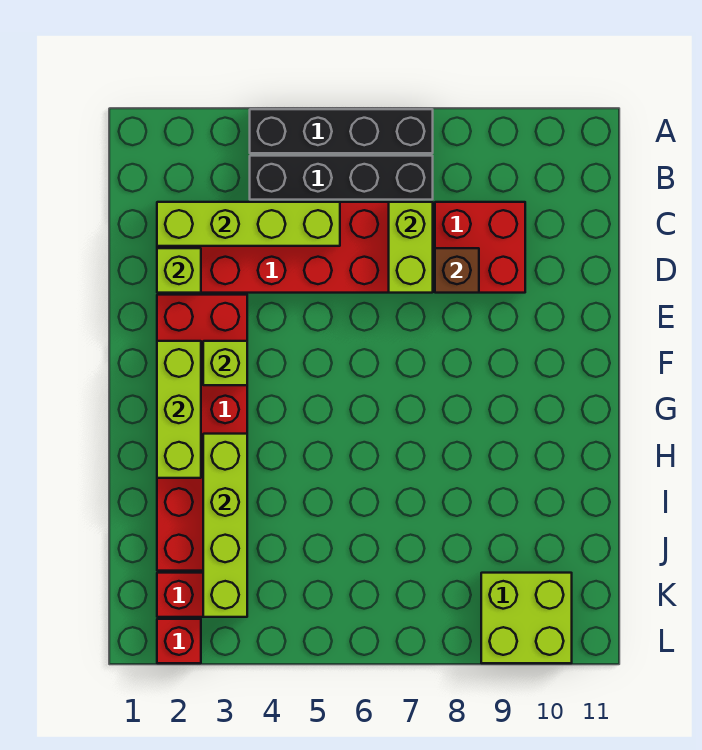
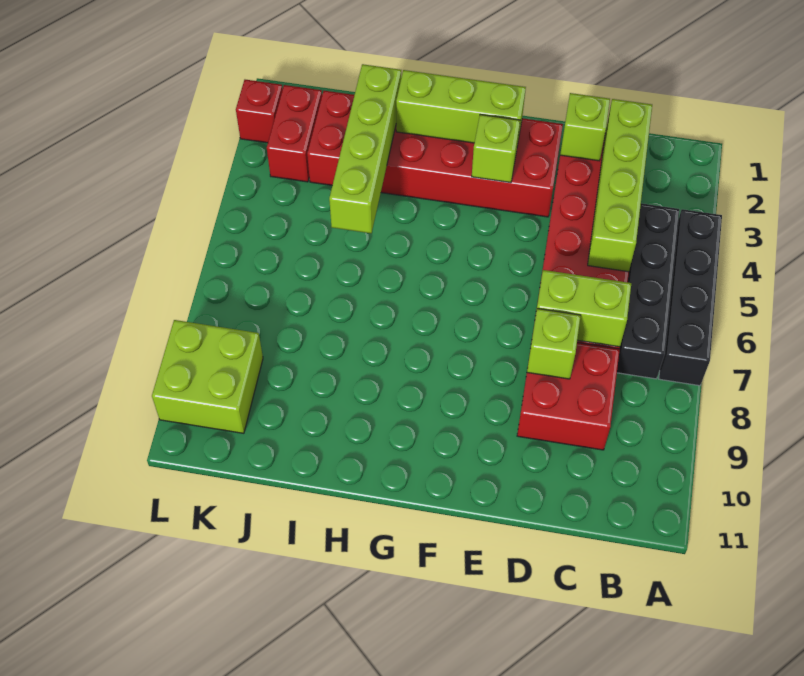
brown 1x1 brick [435,248,479,293] -> lime 1x1 brick [527,309,581,379]
lime 1x4 brick [203,434,247,617] -> lime 1x4 brick turned to [329,64,401,233]

